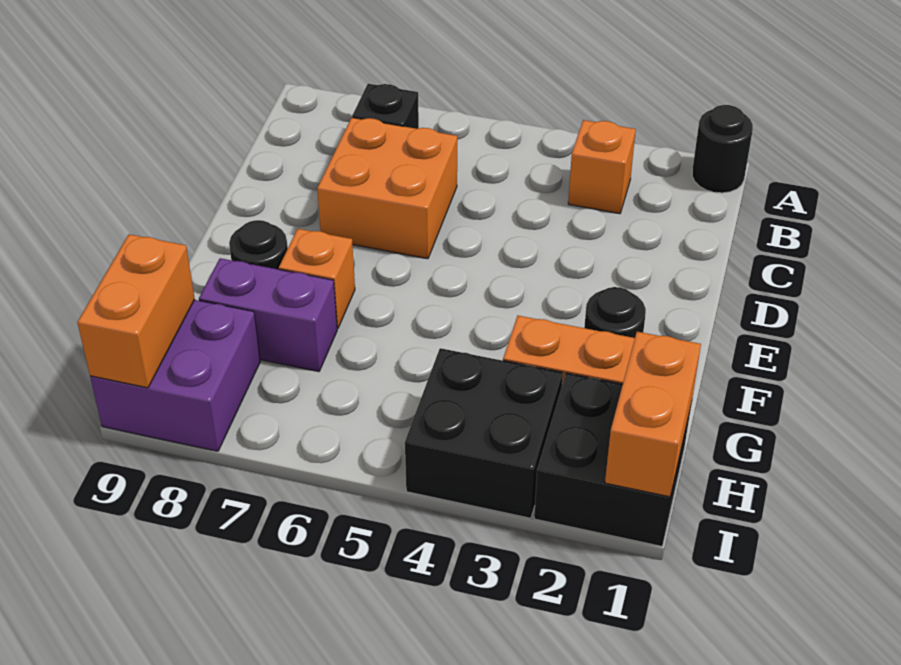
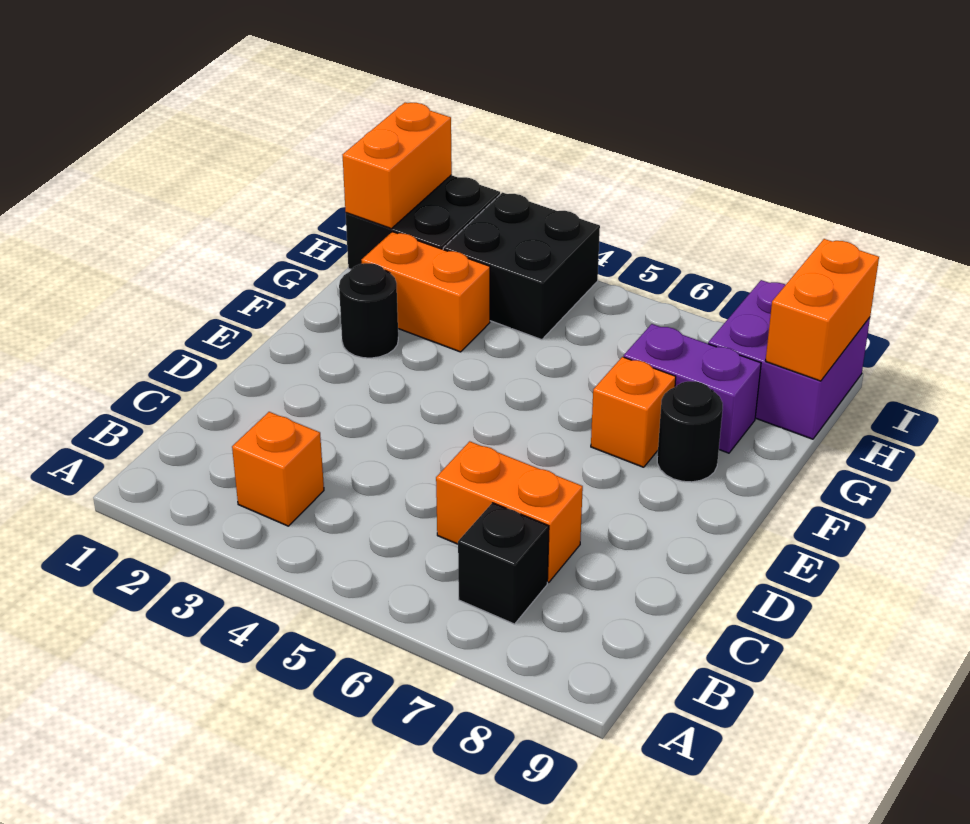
black 1x1 round brick [692,105,753,193] -> none
orange 2x2 brick [317,118,457,259] -> orange 1x2 brick [436,441,583,582]

